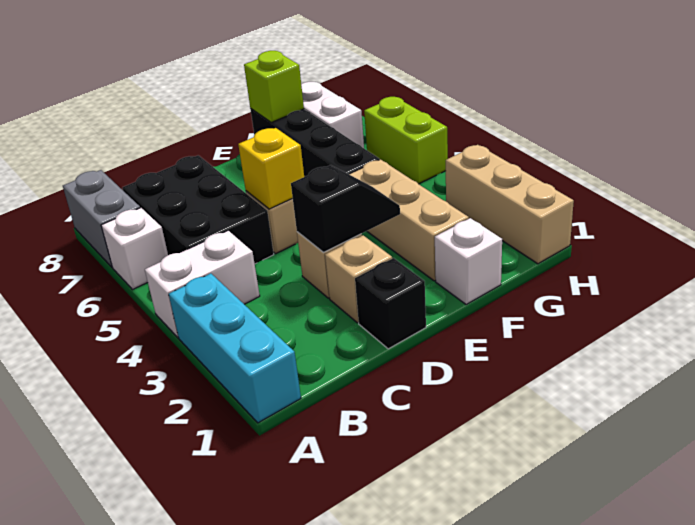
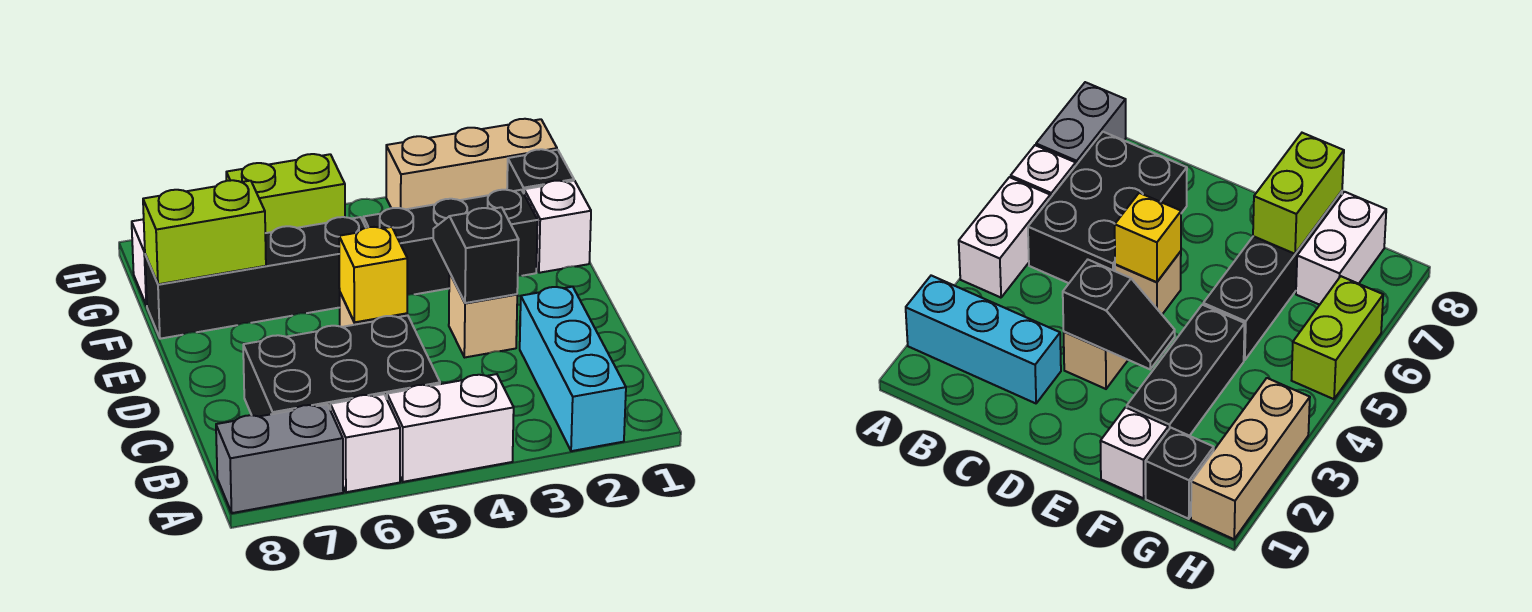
cyan 1x3 brick [169,273,301,423] -> cyan 1x3 brick turned to [520,287,626,451]
white 1x2 brick [145,231,260,338] -> white 1x2 brick turned to [387,374,514,482]
black 1x1 brick [355,258,426,349] -> black 1x1 brick moved to [507,149,574,193]
tan 1x1 brick [325,235,392,323] -> none
tan 1x3 brick [349,159,469,281] -> black 1x3 brick [363,190,538,295]
lime 1x1 brick [244,51,304,122] -> lime 1x2 brick [143,180,266,284]

